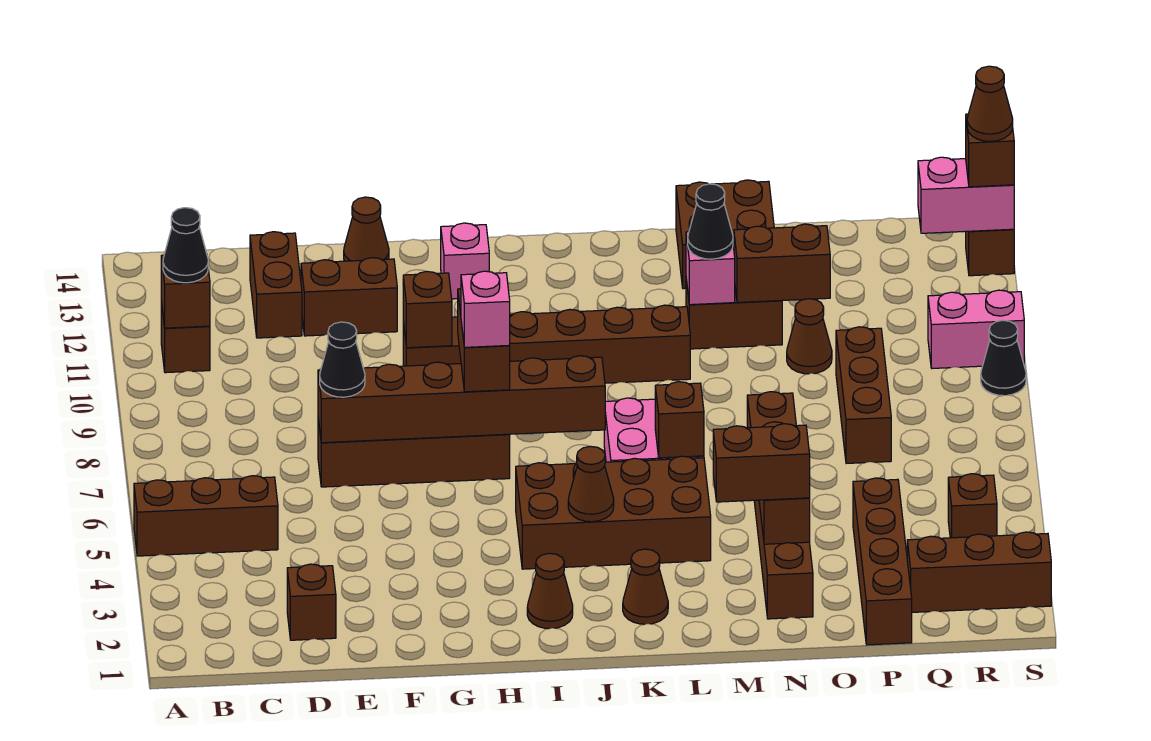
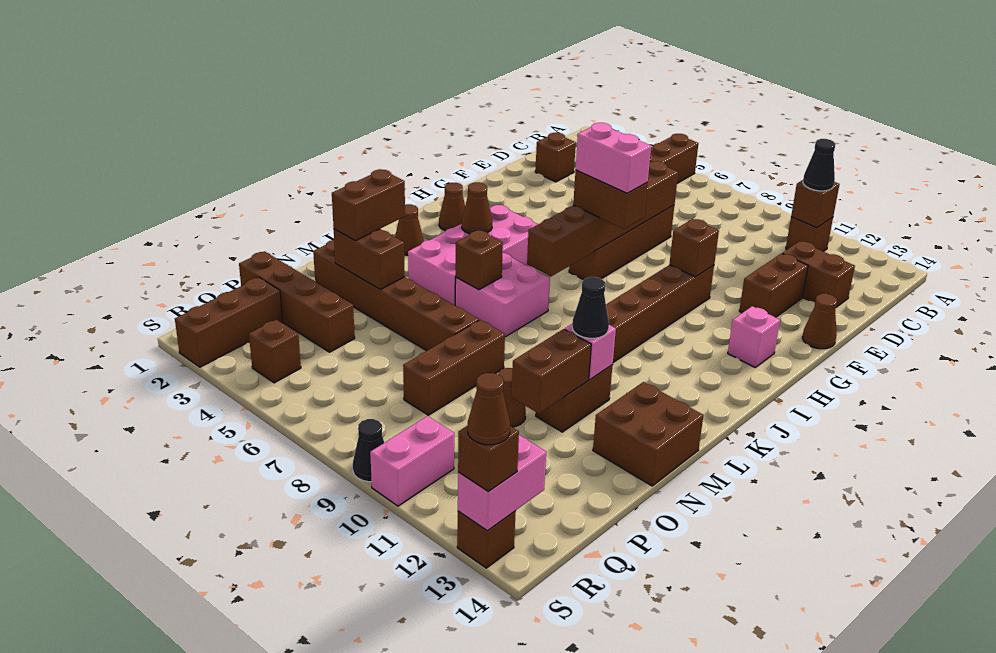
black 1x1 cone [320,322,365,397] -> none
pink 1x1 brick [461,271,510,347] -> pink 1x2 brick [576,123,651,193]
brown 2x4 brick [516,456,711,569] -> pink 2x4 brick [408,205,538,305]
brown 1x3 brick [836,327,891,464] -> brown 1x3 brick turned to [403,320,505,415]

